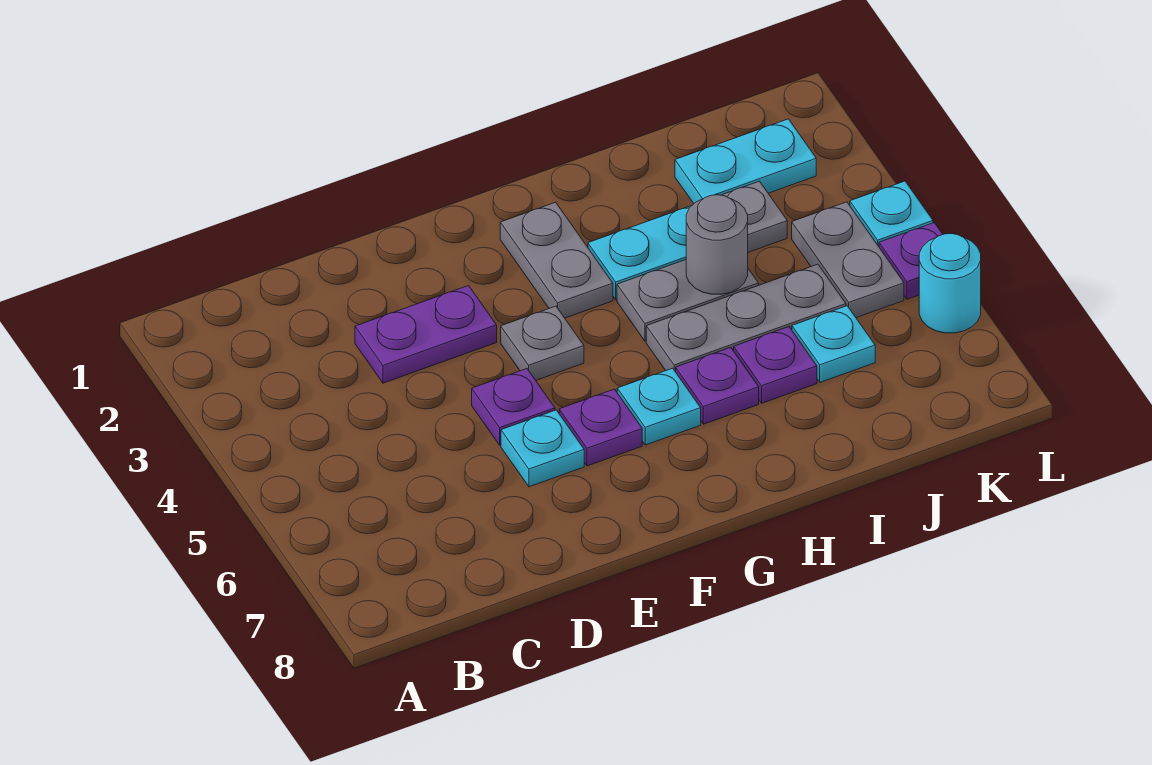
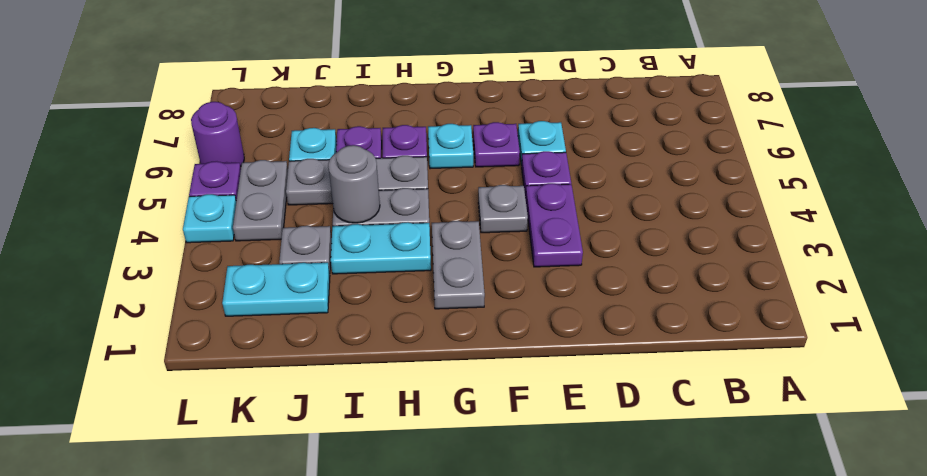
purple 1x2 plate [355,286,497,383] -> purple 1x2 plate turned to [525,183,583,267]
cyan 1x1 round brick [919,234,981,333] -> purple 1x1 round brick [191,102,244,167]

